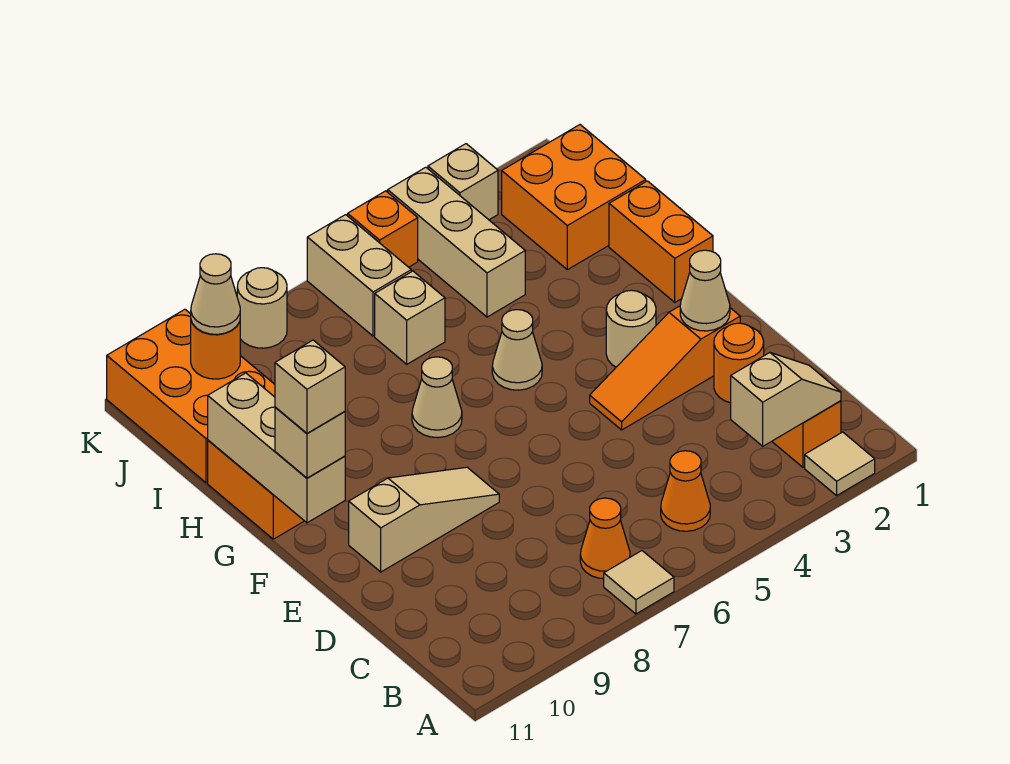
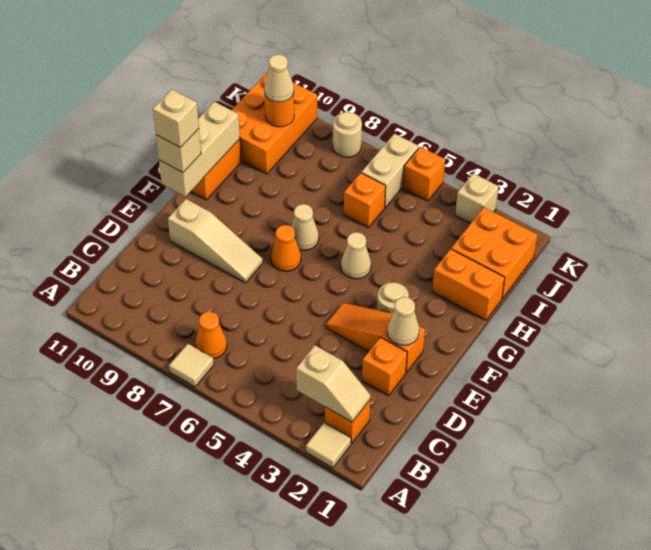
orange 1x1 cone [661,451,710,531] -> orange 1x1 cone moved to [271,225,301,271]
orange 1x1 round brick [714,323,764,403] -> orange 1x1 brick [362,337,407,396]
orange 1x2 brick [609,181,713,302] -> orange 1x2 brick turned to [432,249,505,320]
tan 1x3 brick [388,167,525,317] -> none
tan 1x1 brick [375,271,445,364] -> orange 1x1 brick [344,173,386,228]

